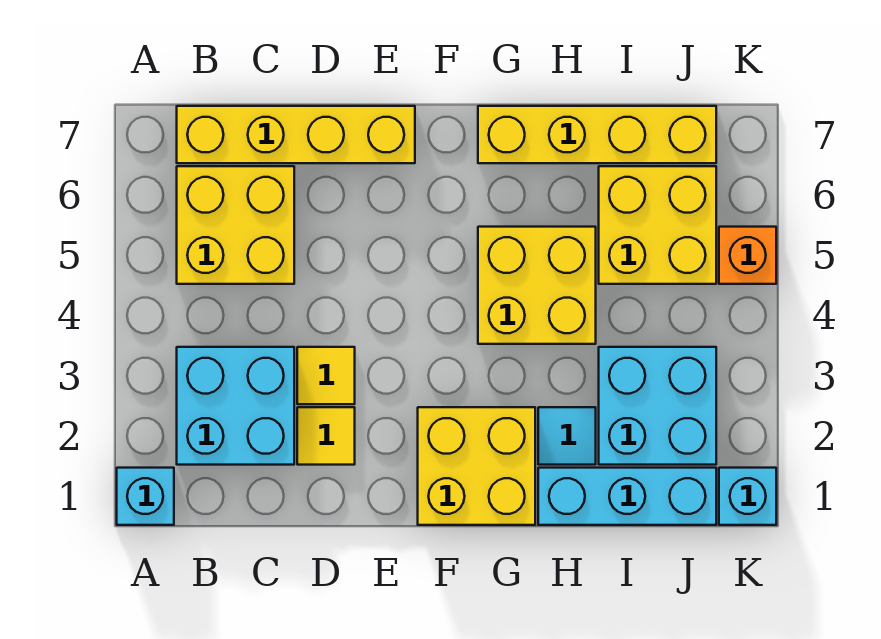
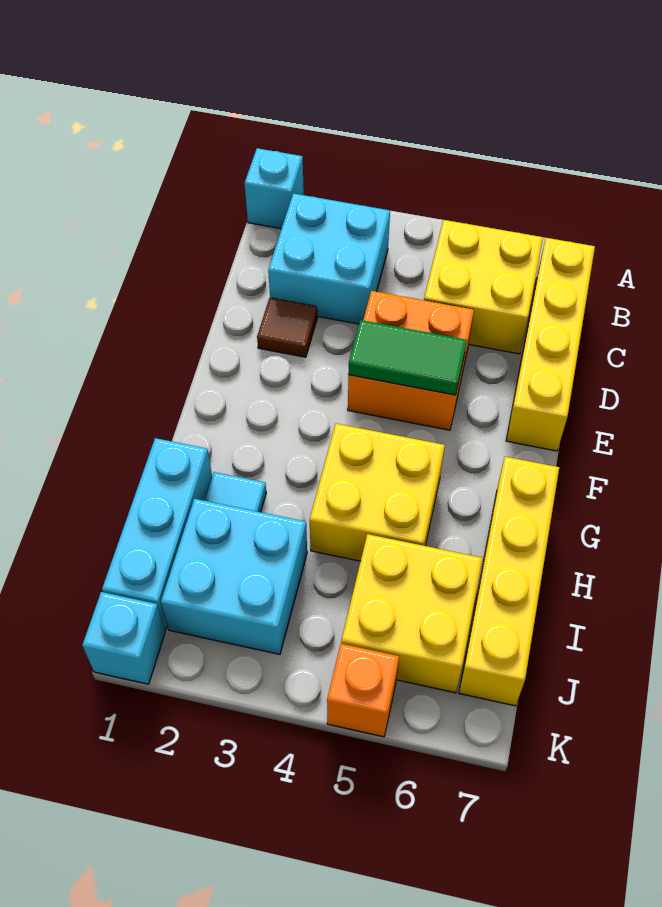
yellow 1x1 tile [297,407,355,465] -> brown 1x1 tile [257,298,317,357]
yellow 1x1 tile [297,347,355,404] -> none
none -> orange 2x2 brick [348,291,474,430]
none -> green 1x2 tile [348,320,467,395]
yellow 2x2 brick [418,407,535,525] -> none

